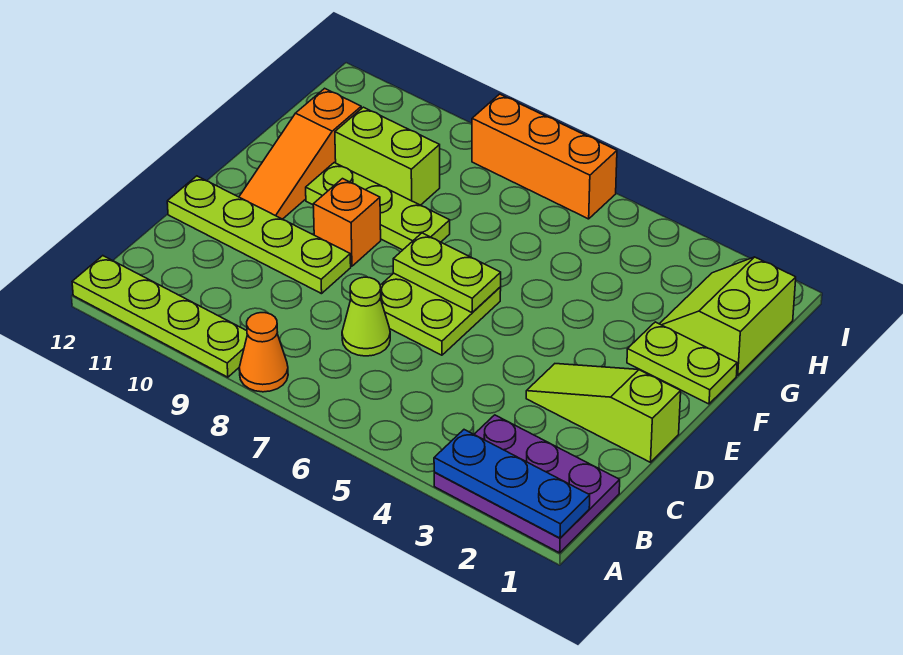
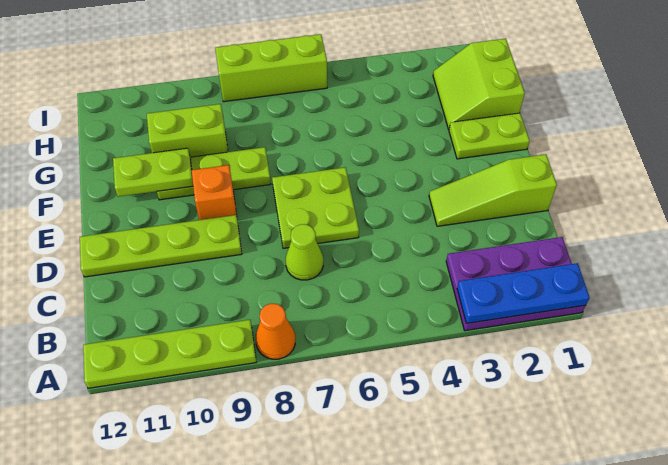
lime 1x2 plate [393,233,501,313] -> lime 1x2 plate moved to [113,148,193,197]
orange 1x3 slope [239,88,361,219] -> none
orange 1x3 brick [472,94,617,219] -> lime 1x3 brick [215,34,327,102]

